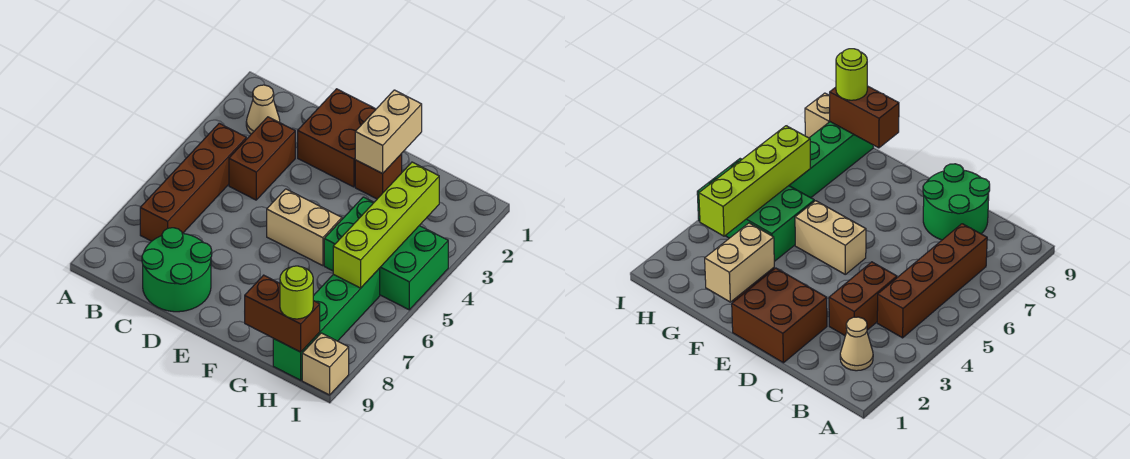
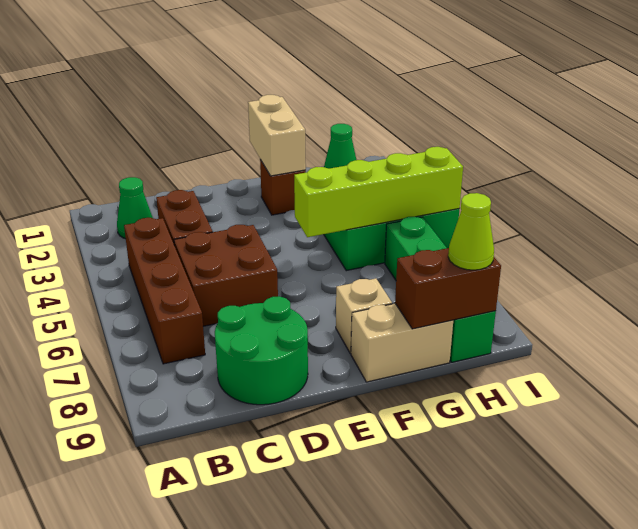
tan 1x1 cone [246,85,280,134] -> green 1x1 cone [117,177,153,239]
brown 2x2 brick [298,89,376,187] -> brown 2x2 brick moved to [174,225,278,326]
tan 1x2 brick [267,189,342,266] -> tan 1x2 brick moved to [351,304,453,382]
none -> green 1x1 cone [324,124,356,169]
lime 1x4 brick [333,162,439,288] -> lime 1x4 brick turned to [294,147,463,237]
lime 1x1 round brick [280,266,313,319] -> lime 1x1 cone [448,193,494,270]
tan 1x1 brick [302,333,349,395] -> tan 1x1 brick moved to [336,278,392,354]

